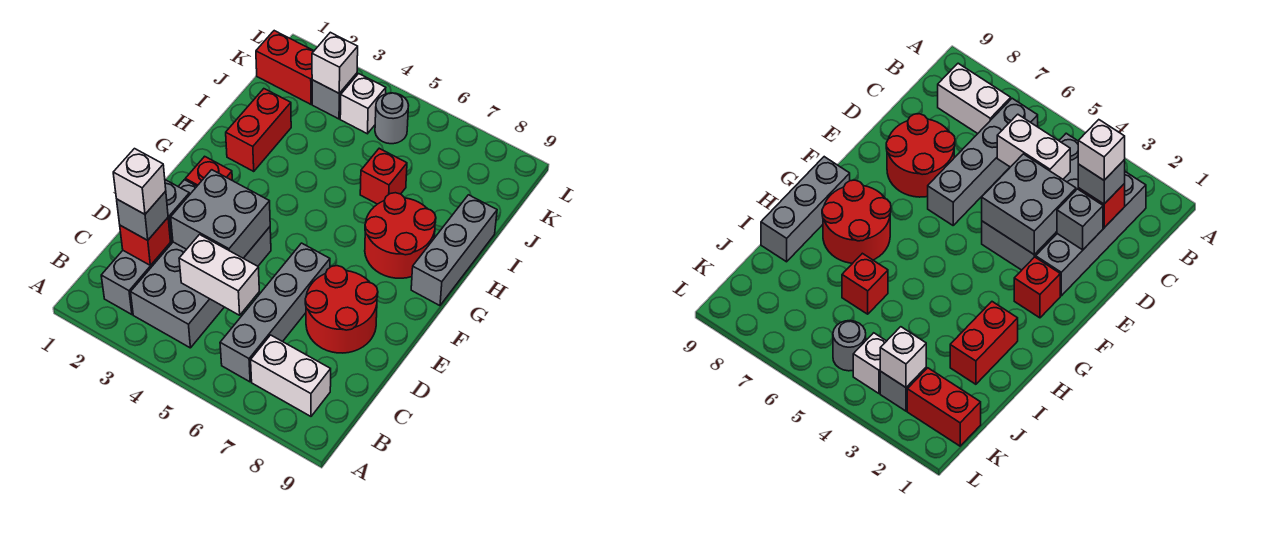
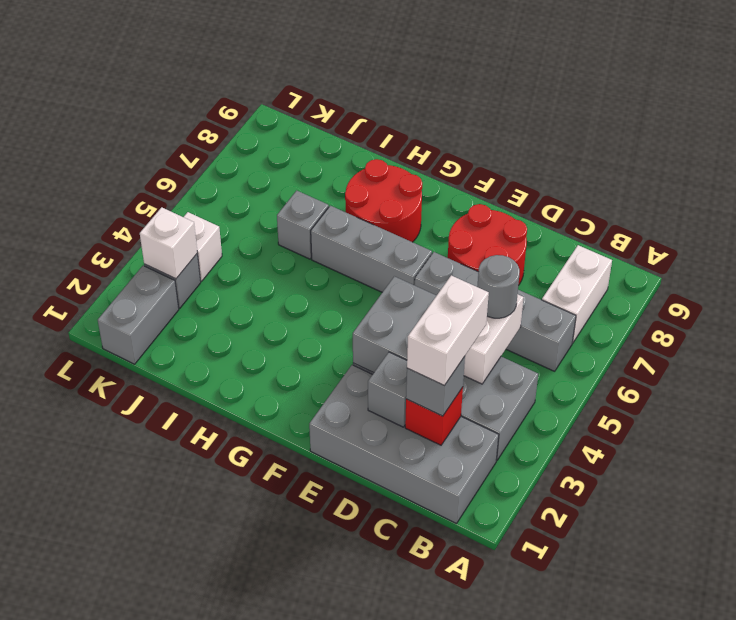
grey 1x4 brick [101,180,197,315] -> grey 2x4 brick [309,365,499,524]
white 1x1 brick [113,149,166,214] -> white 1x2 brick [407,275,489,385]
red 1x1 brick [185,156,232,186] -> none
grey 1x3 brick [411,195,497,306] -> grey 1x3 brick moved to [311,206,432,292]
red 1x2 brick [226,89,291,171] -> none
red 1x1 brick [360,148,407,204] -> grey 1x1 brick [277,190,329,259]
red 1x2 brick [256,31,314,104] -> grey 1x2 brick [98,266,179,364]
grey 1x1 round brick [375,93,409,144] -> grey 1x1 round brick moved to [477,255,520,318]

